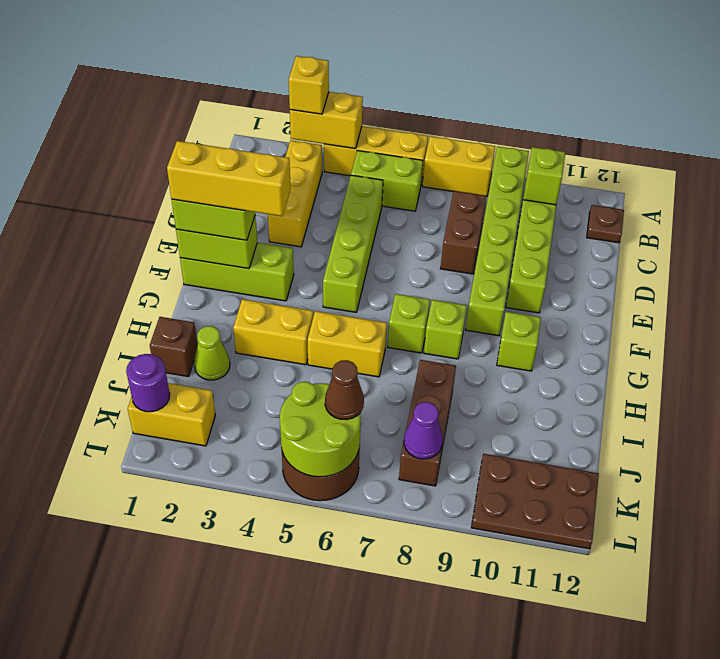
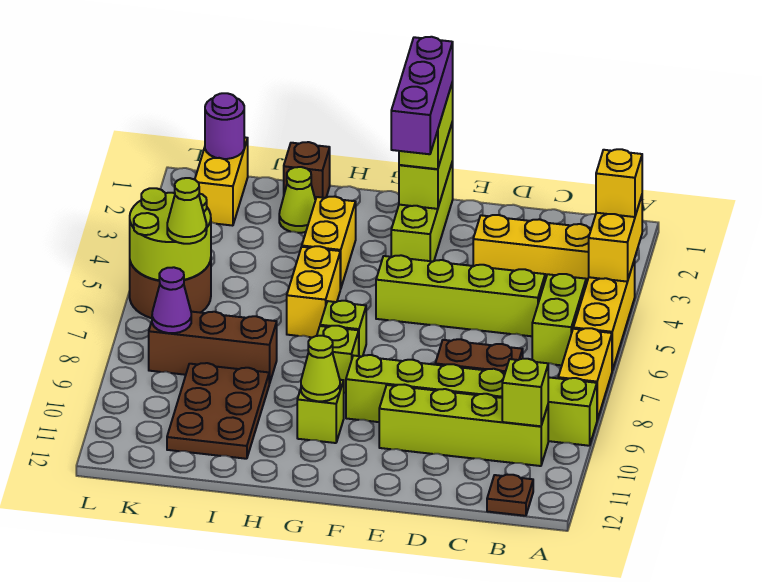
yellow 1x3 brick [167,141,291,216] -> purple 1x3 brick [391,37,453,154]
none -> lime 1x1 cone [301,336,340,401]
brown 1x1 cone [325,360,364,420] -> lime 1x1 cone [167,178,207,244]
brown 2x3 plate [471,454,599,549] -> brown 2x3 plate moved to [167,363,269,459]

